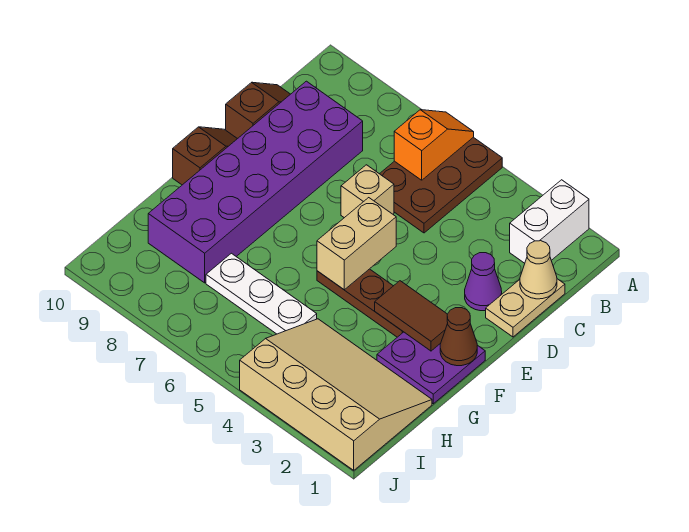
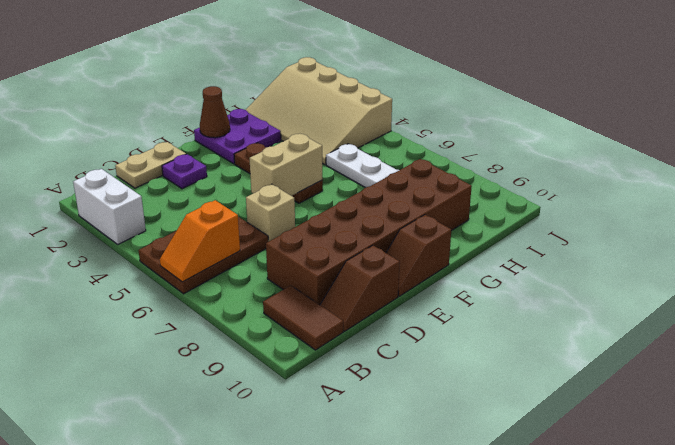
white 1x2 brick [510,180,589,263] -> white 1x2 brick turned to [73,169,146,244]
tan 1x1 cone [520,241,557,299] -> none
purple 2x6 brick [148,81,363,283] -> brown 2x6 brick [266,159,472,305]
purple 1x1 cone [465,253,502,311] -> purple 1x1 plate [162,154,207,189]
brown 1x2 tile [375,281,448,351] -> brown 1x2 tile moved to [263,285,343,350]

